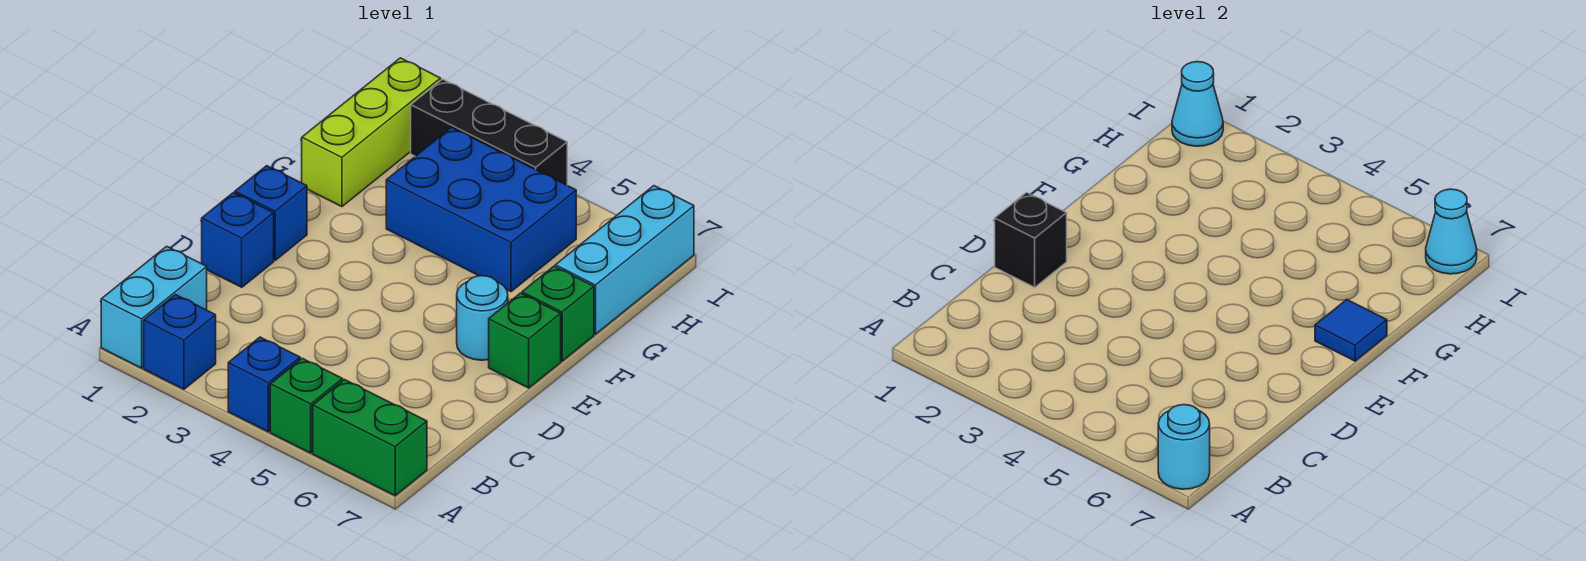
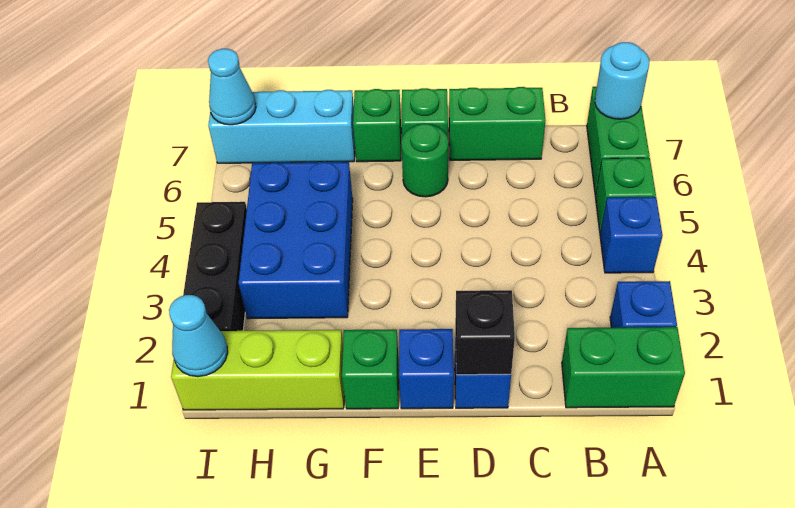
cyan 1x2 brick [101,246,207,368] -> green 1x2 brick [562,327,685,408]
none -> green 1x2 brick [449,87,545,160]
cyan 1x1 round brick [457,276,508,360] -> green 1x1 round brick [401,124,448,197]
none -> green 1x1 brick [342,329,399,409]
blue 1x1 tile [1315,300,1387,361] -> none

